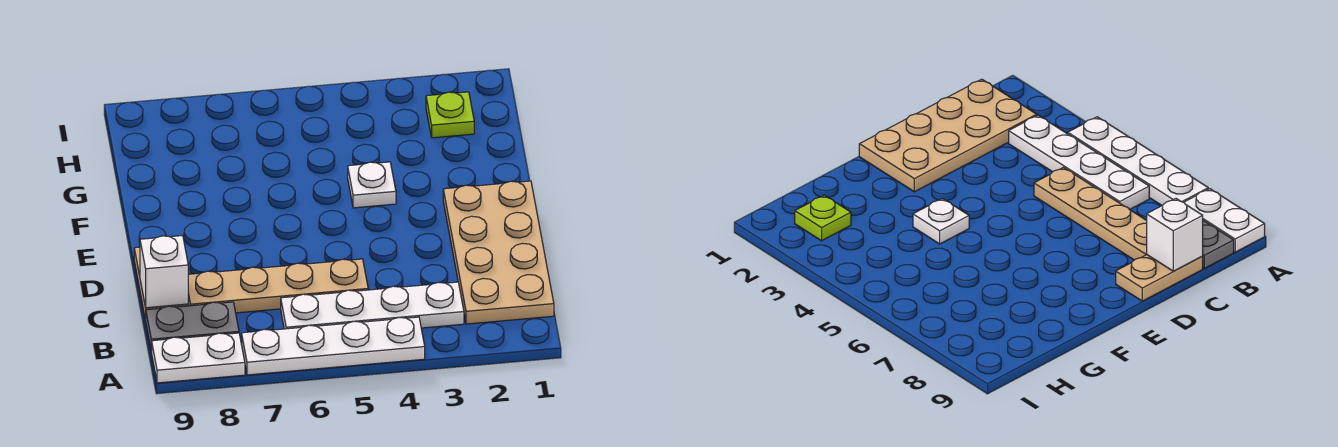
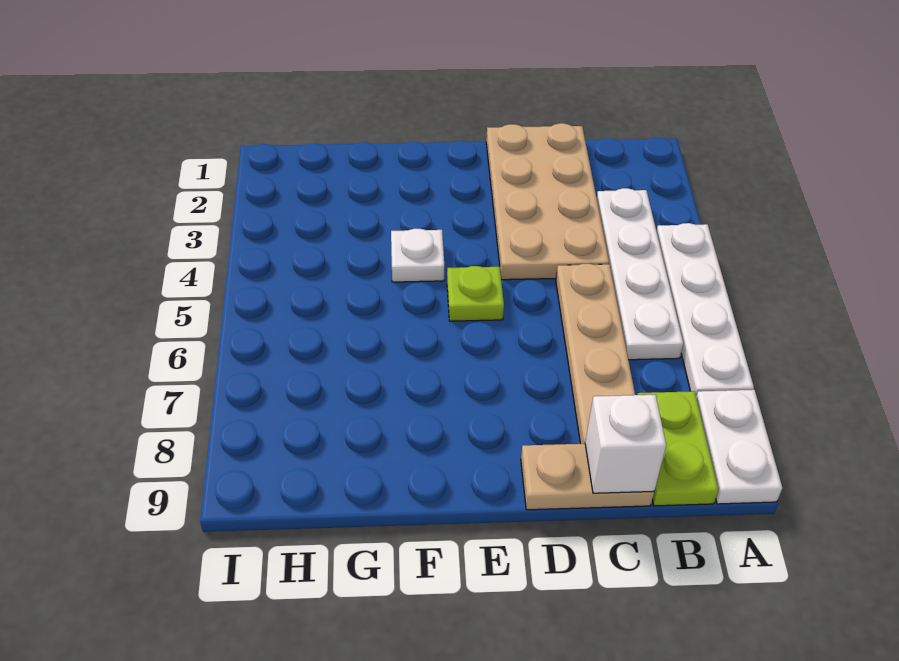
tan 2x4 plate [443,181,554,324] -> tan 2x4 plate turned to [486,123,609,280]
grey 1x2 plate [146,302,239,352] -> lime 1x2 plate [637,391,719,506]
lime 1x1 plate [426,92,474,138] -> lime 1x1 plate moved to [447,266,504,321]

